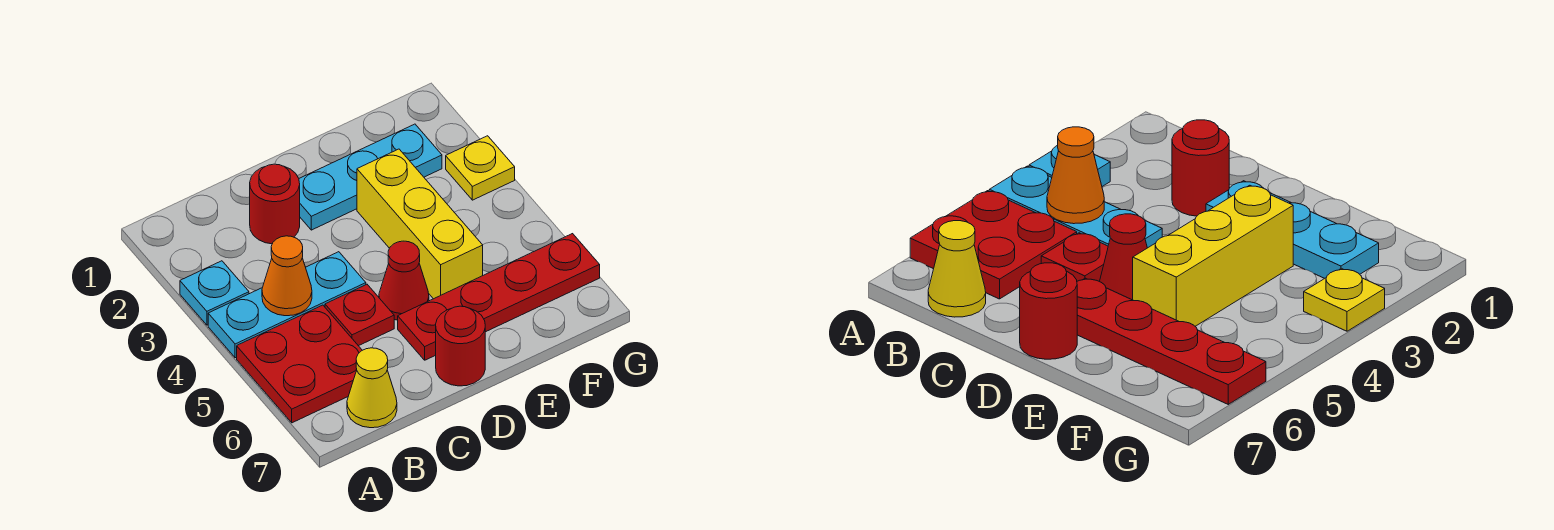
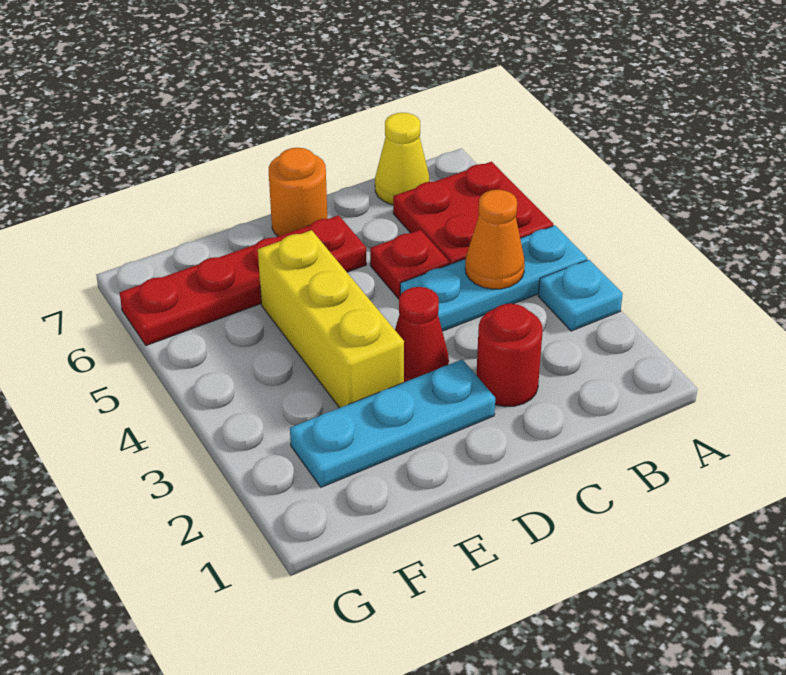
red 1x1 cone [379,241,429,320] -> red 1x1 cone moved to [395,287,449,382]
red 1x1 round brick [436,306,485,386] -> orange 1x1 round brick [269,148,327,236]
yellow 1x1 plate [446,136,515,200] -> none

